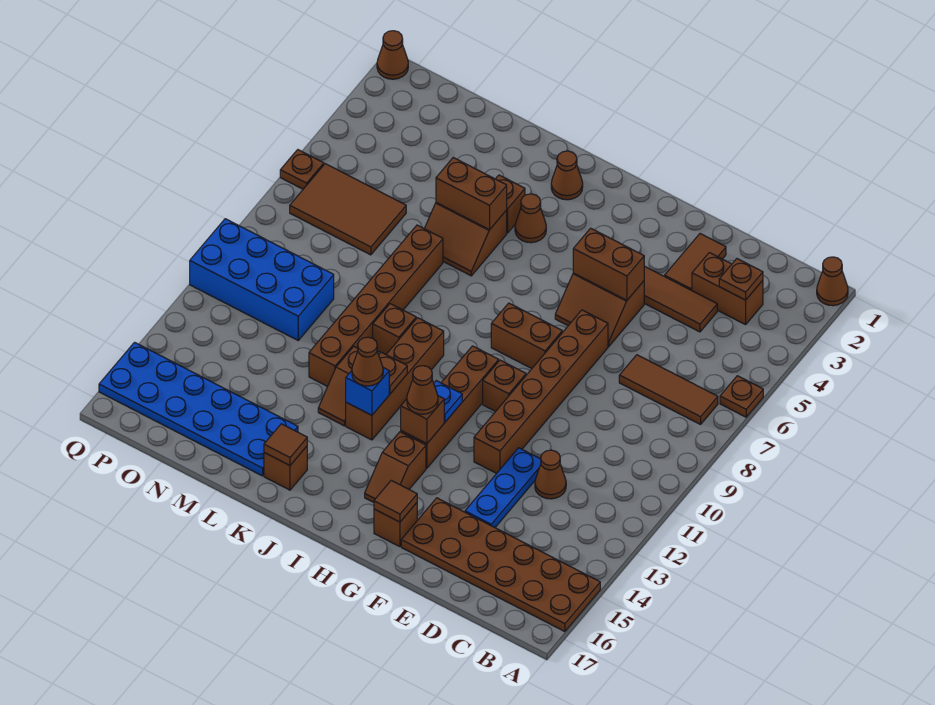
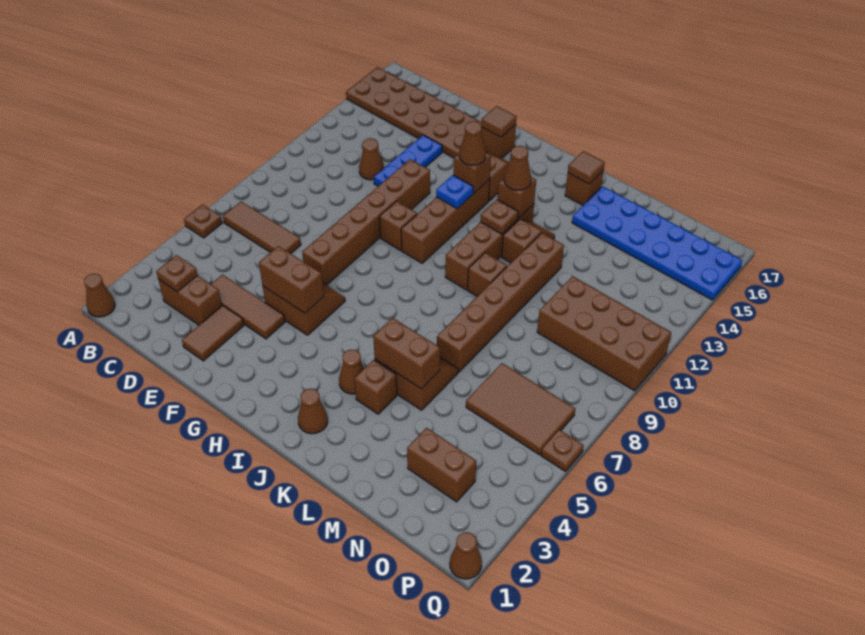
brown 1x2 brick [491,303,562,368] -> brown 1x2 brick moved to [407,428,476,502]
blue 1x1 brick [346,368,389,415] -> brown 1x1 brick [498,177,536,218]
blue 2x4 brick [190,219,334,340] -> brown 2x4 brick [537,276,671,391]

